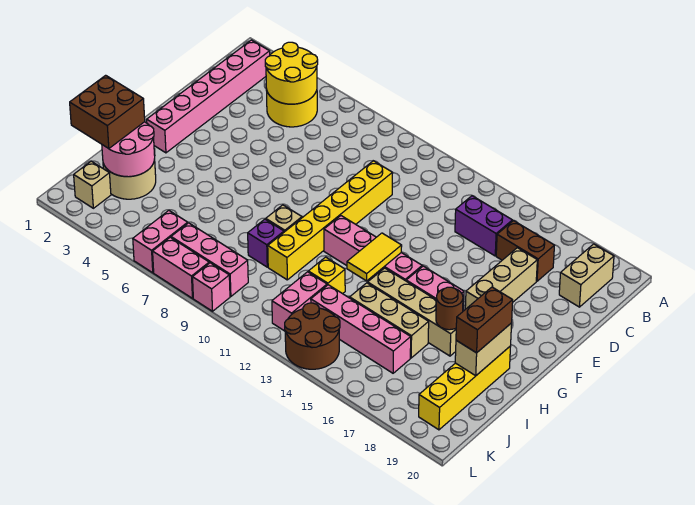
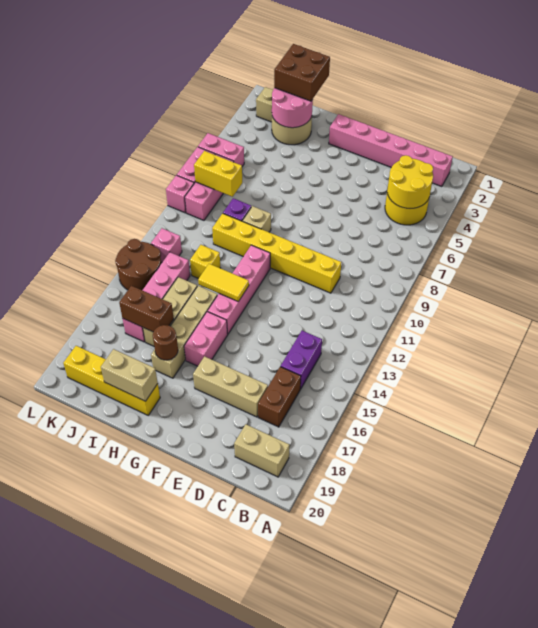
brown 1x2 brick [456,287,513,353] -> brown 1x2 brick moved to [119,286,174,332]
none -> yellow 1x2 brick [194,151,242,197]
pink 1x2 brick [272,272,327,331] -> pink 1x1 brick [151,228,182,263]

